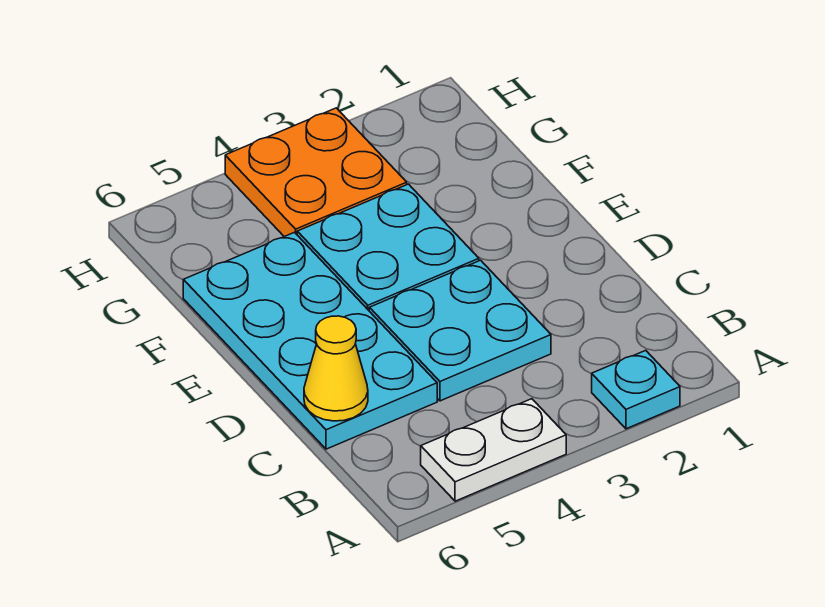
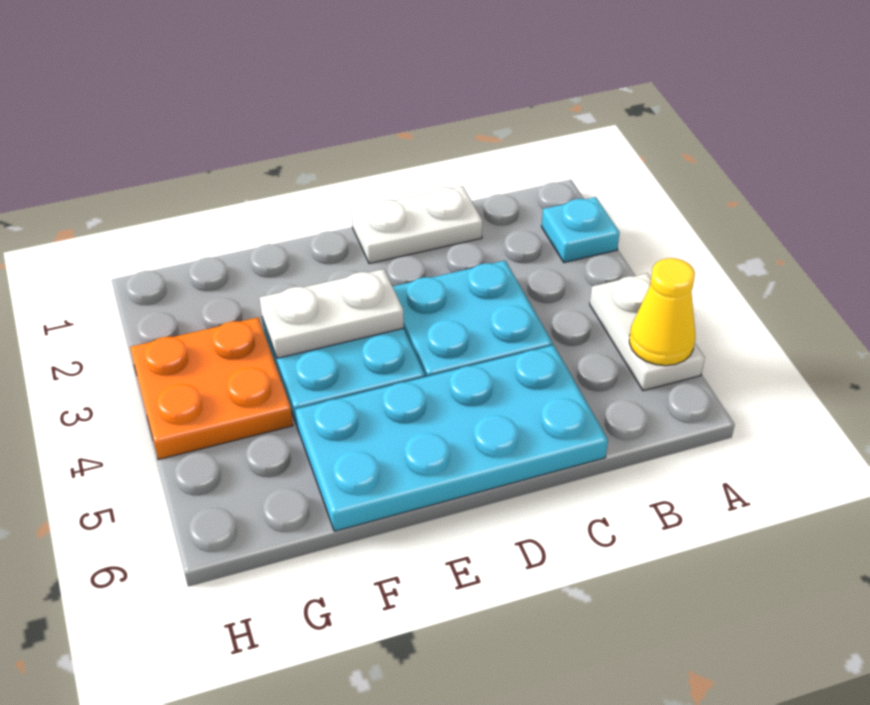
none -> white 1x2 plate [352,186,482,264]
yellow 1x1 cone [304,316,368,421] -> yellow 1x1 cone moved to [629,258,695,366]
none -> white 1x2 plate [259,269,404,358]

